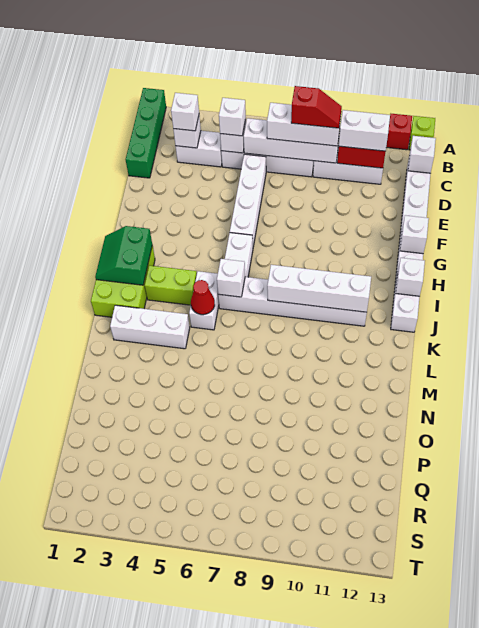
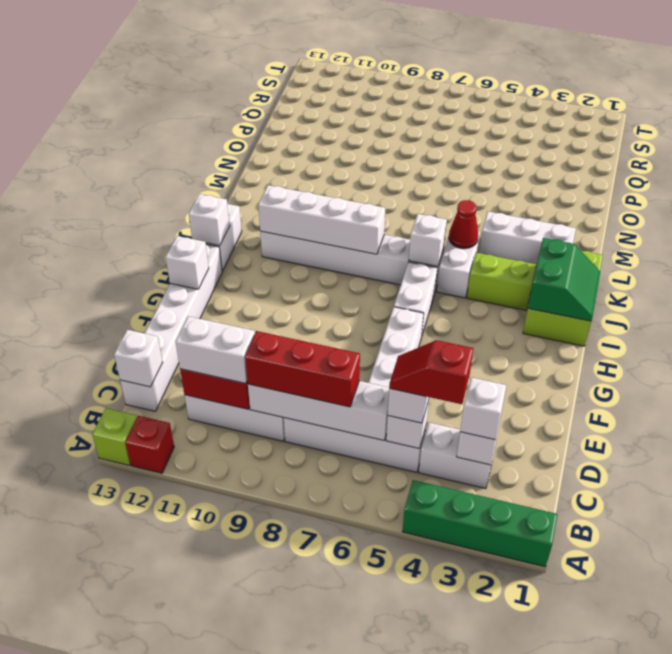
green 1x4 brick [126,88,166,178] -> green 1x4 brick turned to [402,480,558,567]
white 1x3 brick [267,103,341,146] -> red 1x3 brick [245,331,360,407]
red 1x2 slope [291,86,342,128] -> red 1x2 slope moved to [389,340,473,404]

